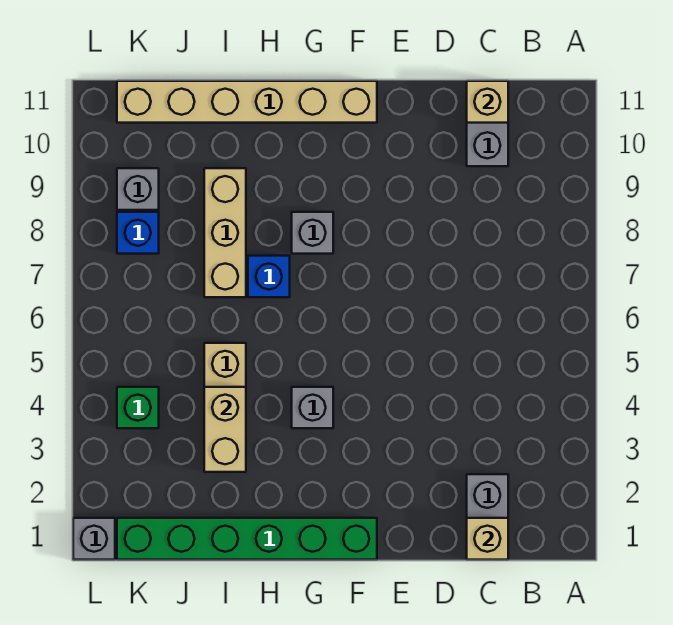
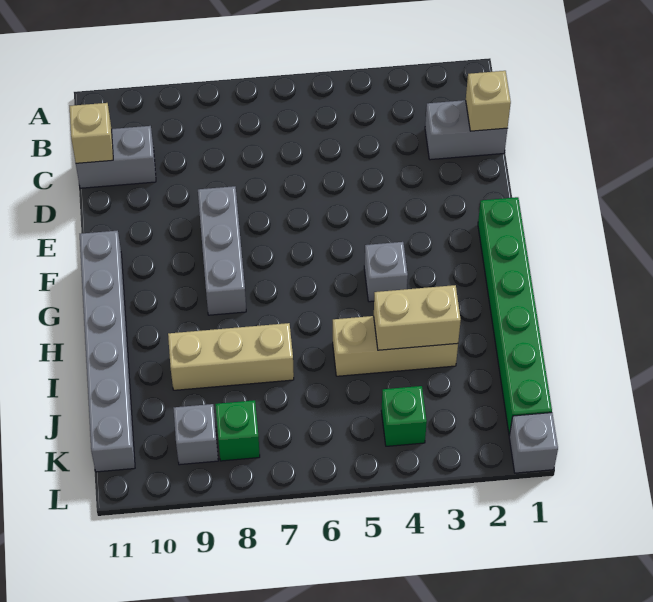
tan 1x6 brick [117,81,377,123] -> grey 1x6 brick [80,231,135,472]
grey 1x1 brick [292,212,333,254] -> grey 1x3 brick [198,186,246,315]
blue 1x1 brick [248,256,290,297] -> none
blue 1x1 brick [117,212,159,254] -> green 1x1 brick [215,400,260,461]

